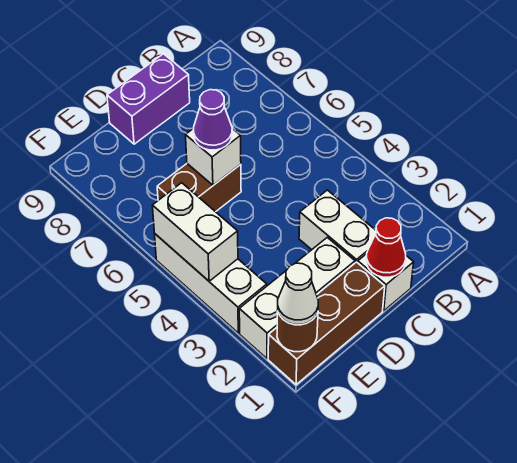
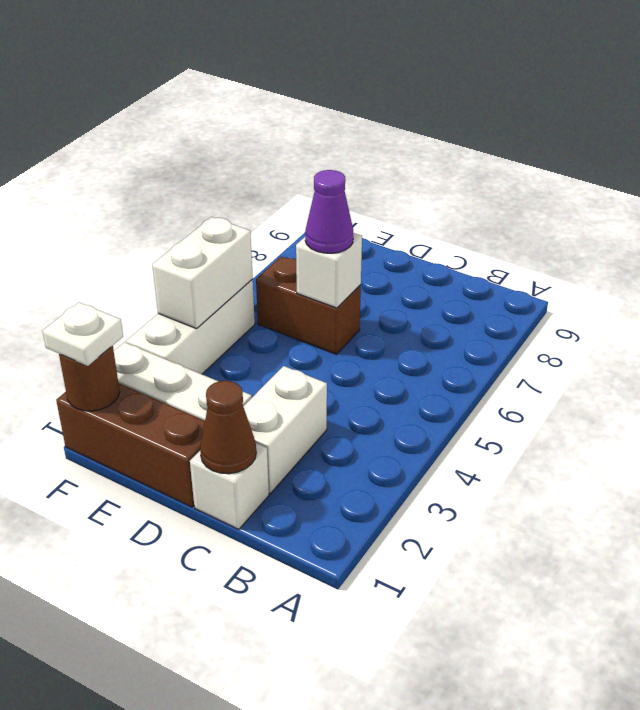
red 1x1 cone [366,218,406,277] -> brown 1x1 cone [200,381,256,474]
purple 1x2 brick [107,54,190,144] -> none
white 1x1 cone [278,263,318,325] -> white 1x1 plate [43,302,123,366]

